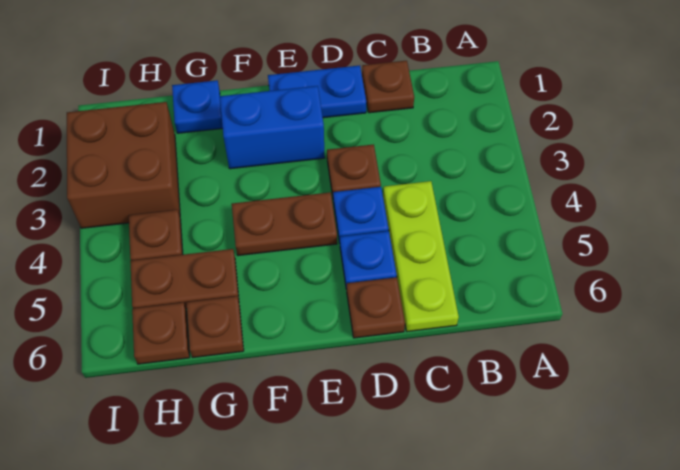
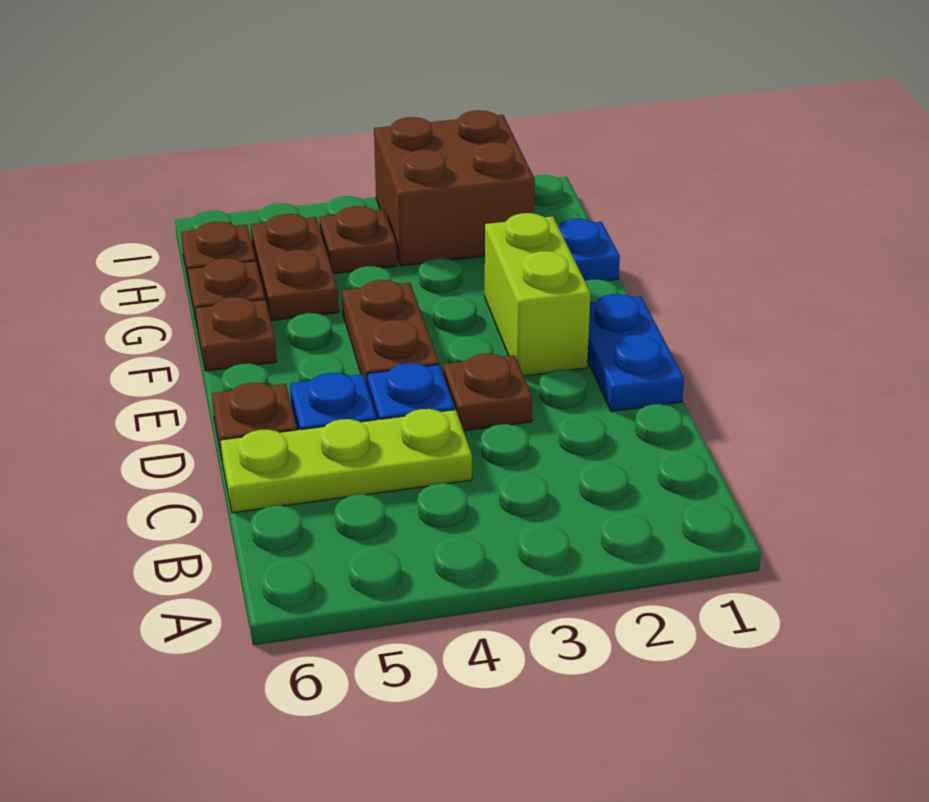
brown 1x1 plate [362,61,414,113] -> brown 1x1 plate moved to [195,297,277,371]
blue 1x2 brick [220,86,325,169] -> lime 1x2 brick [485,213,591,376]

